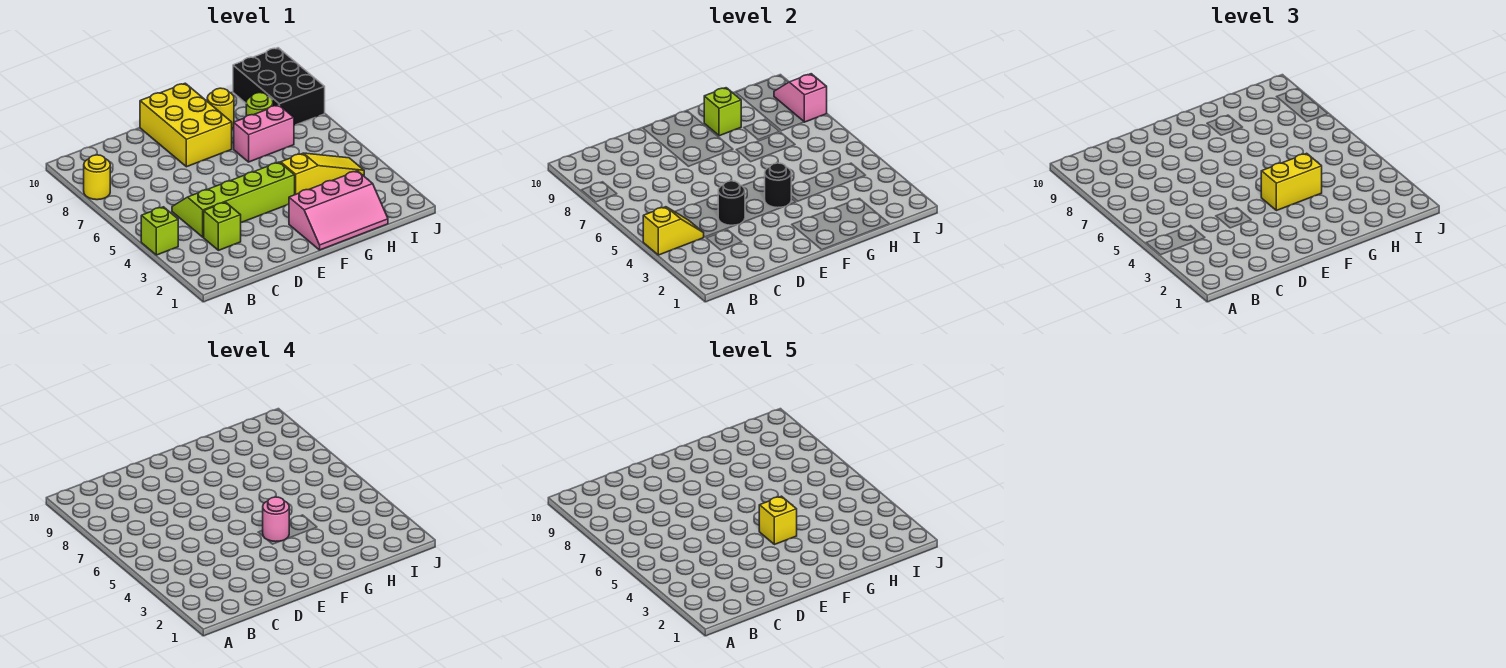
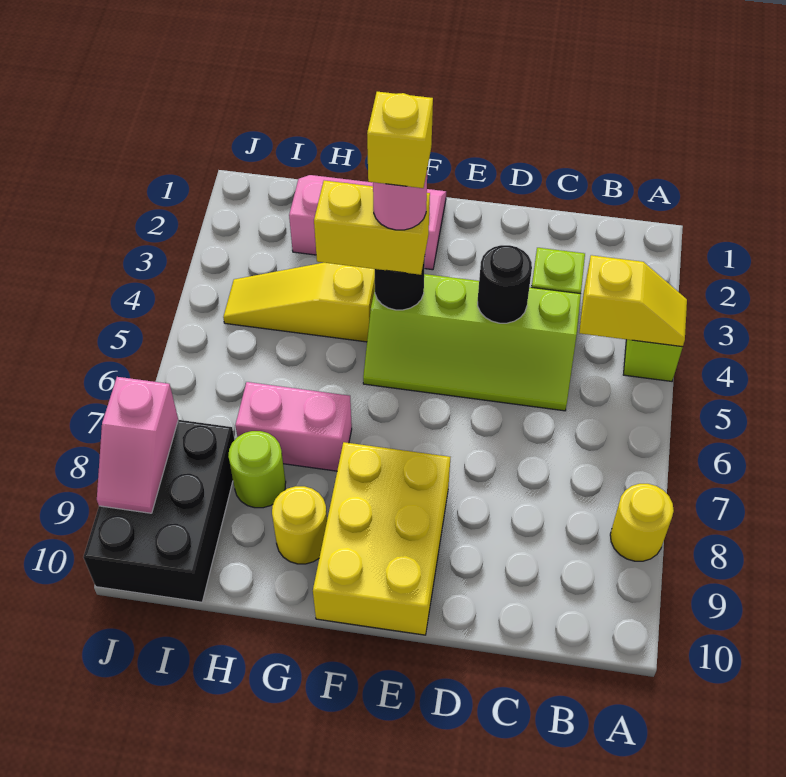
yellow 1x2 slope [643,207,704,255] -> yellow 1x2 slope turned to [579,255,687,347]
lime 1x1 brick [704,88,741,136] -> none

